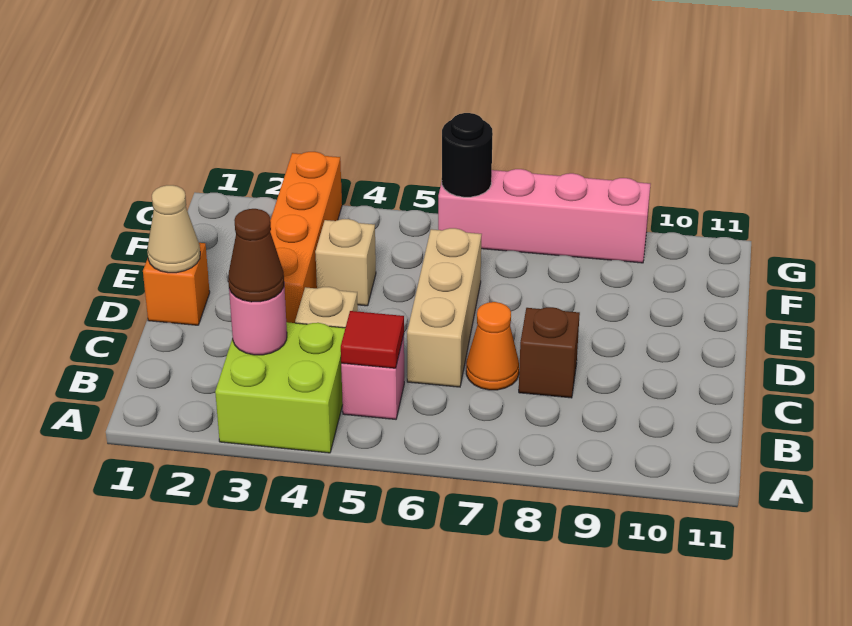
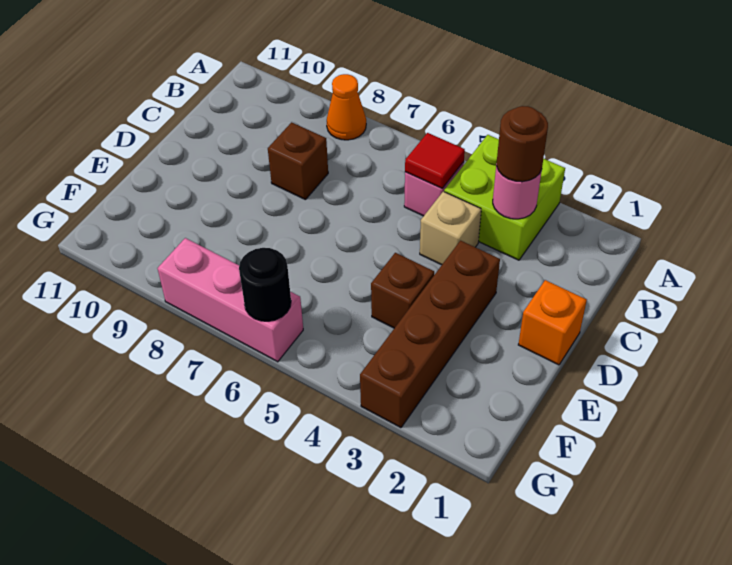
brown 1x1 cone [228,209,284,302] -> brown 1x1 round brick [497,106,548,182]
tan 1x3 brick [407,228,482,387] -> none
orange 1x1 cone [466,302,519,390] -> orange 1x1 cone moved to [327,74,366,140]
tan 1x1 cone [147,185,200,273] -> none
orange 1x4 brick [270,152,342,323] -> brown 1x4 brick [360,241,500,428]
tan 1x1 brick [315,219,376,306] -> brown 1x1 brick [371,253,434,328]
pink 1x4 brick [438,169,650,263] -> pink 1x3 brick [157,238,303,362]

